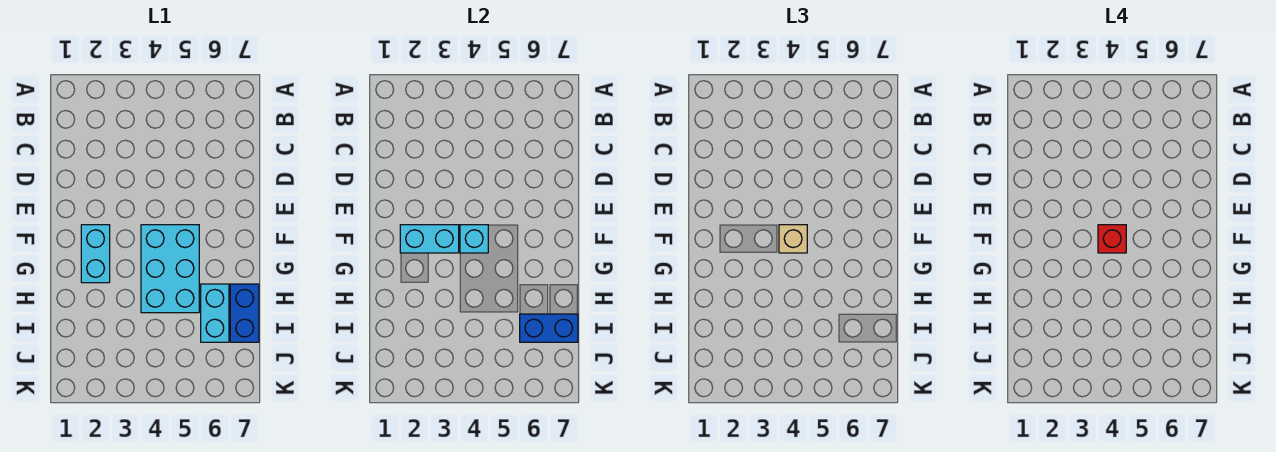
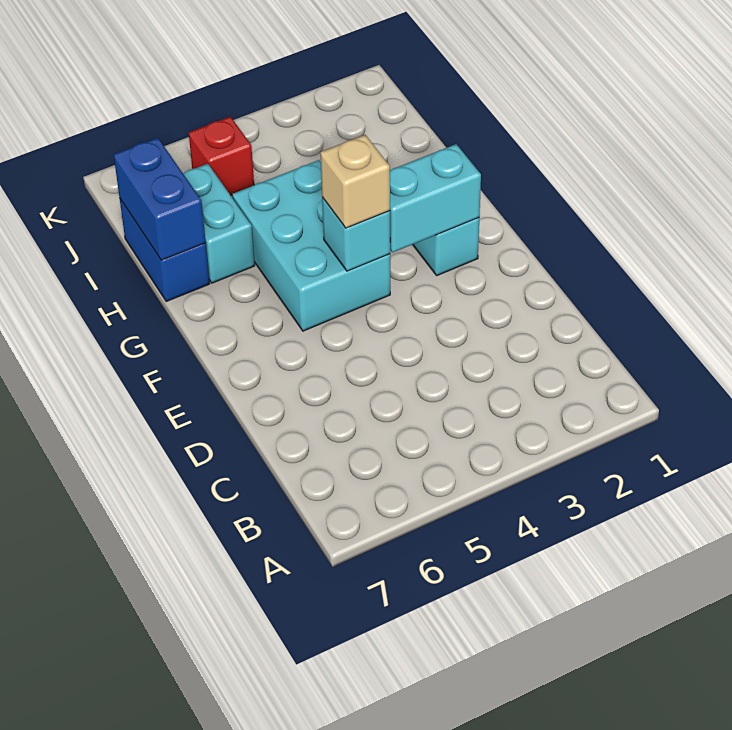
red 1x1 brick [1098,225,1126,253] -> red 1x1 brick moved to [189,117,254,195]
blue 1x2 brick [520,314,578,342] -> blue 1x2 brick turned to [114,138,206,260]

